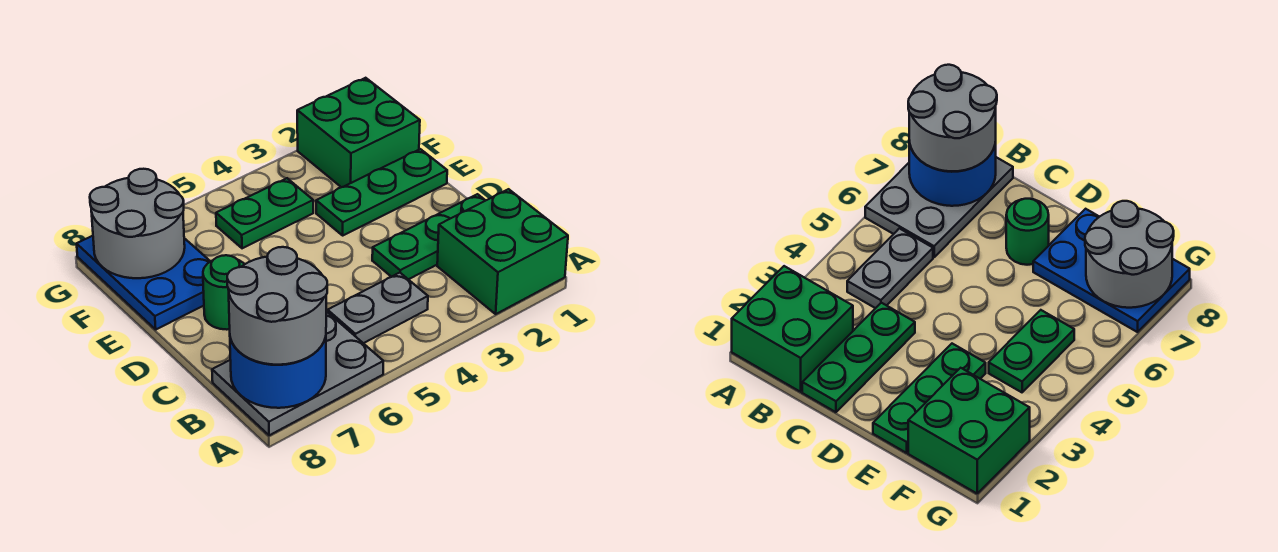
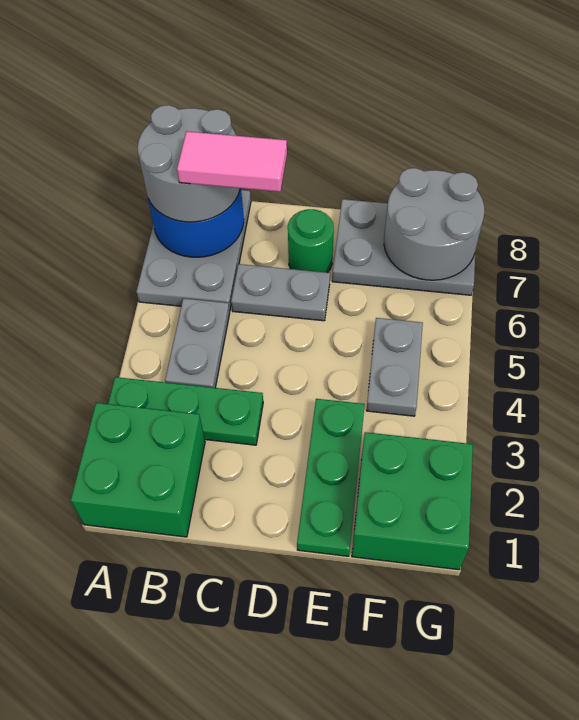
none -> pink 1x2 tile [177,131,287,192]
green 1x3 plate [372,194,486,279] -> green 1x3 plate turned to [108,377,263,445]
none -> grey 1x2 plate [231,264,330,321]
blue 2x3 plate [77,236,211,329] -> grey 2x3 plate [332,199,475,295]
green 1x2 plate [216,178,313,248] -> grey 1x2 plate [366,318,423,416]

